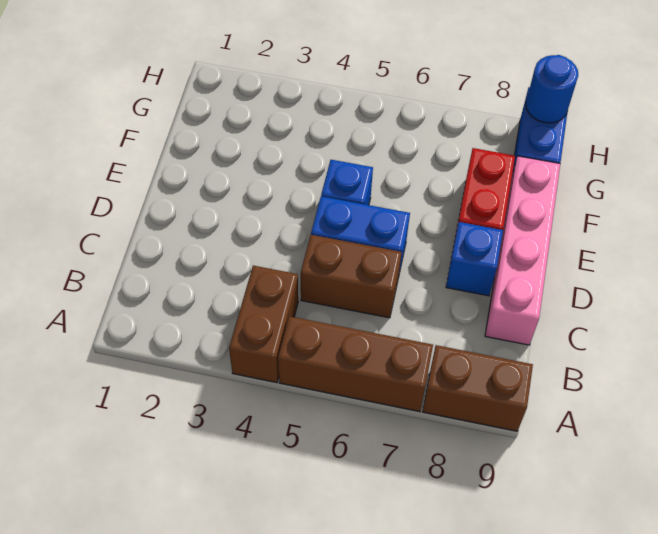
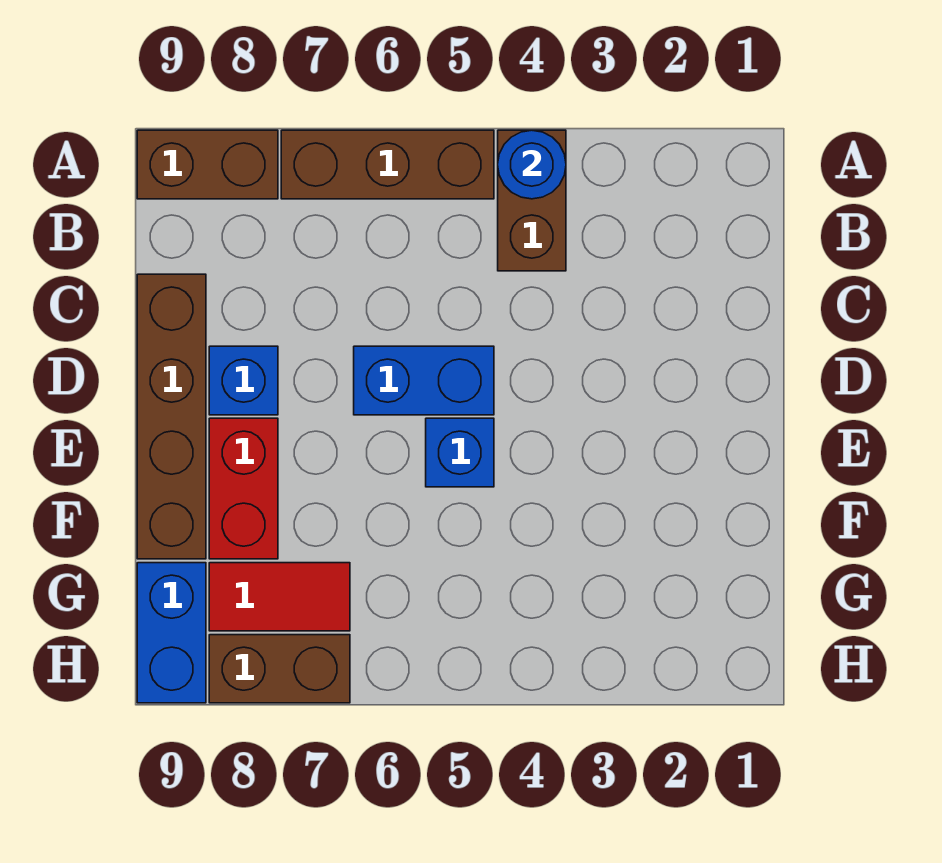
brown 1x2 brick [301,235,402,318] -> brown 1x2 brick moved to [209,635,350,703]
pink 1x4 brick [485,156,560,345] -> brown 1x4 brick [137,274,206,559]
none -> red 1x2 tile [209,563,350,631]
blue 1x1 round brick [526,55,578,123] -> blue 1x1 round brick moved to [498,130,566,199]

